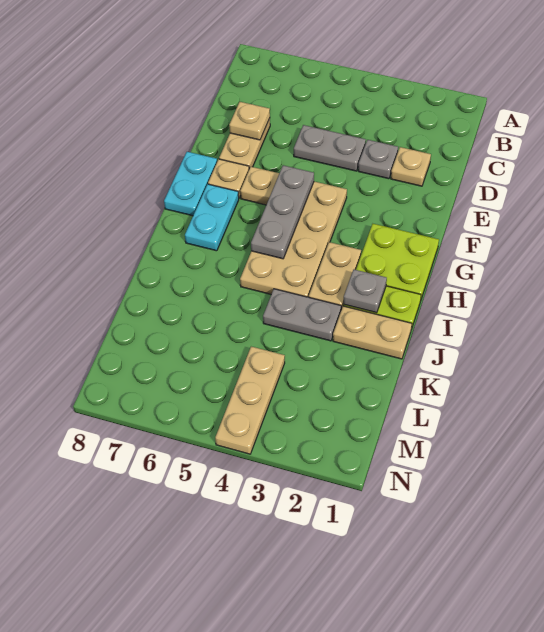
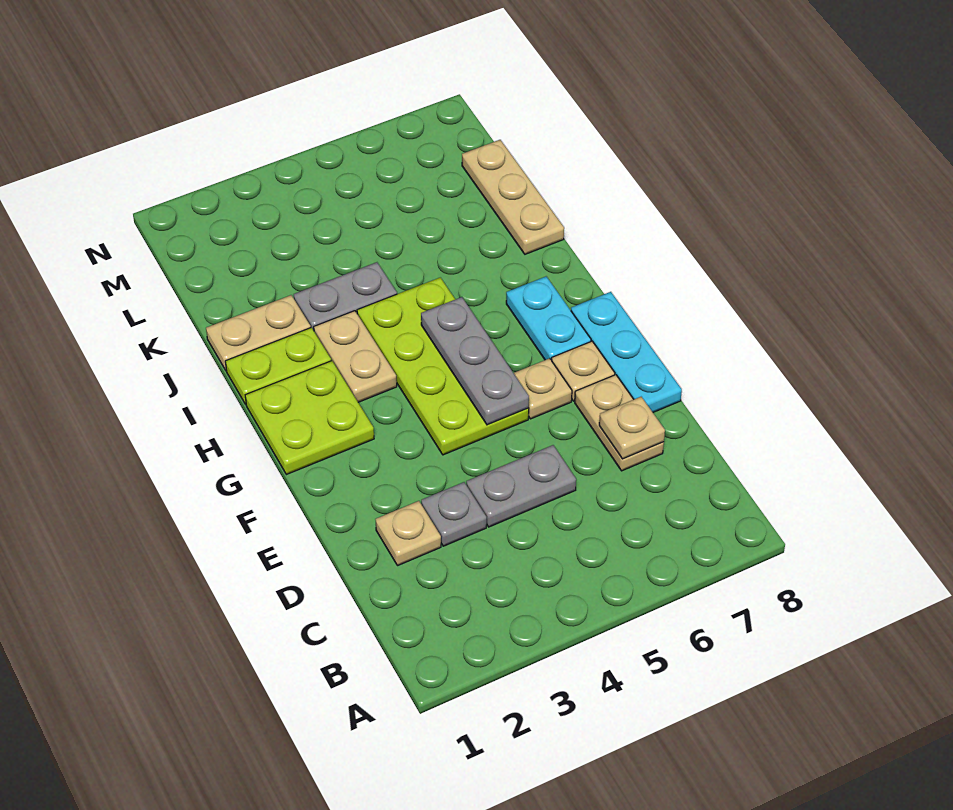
tan 2x4 plate [240,182,347,297] -> lime 2x4 plate [357,277,529,455]
cyan 1x2 plate [164,152,217,216] -> cyan 1x3 plate [571,292,682,412]
grey 1x1 plate [344,270,387,313] -> none
tan 1x3 plate [215,347,285,454] -> tan 1x3 plate moved to [462,140,564,254]

